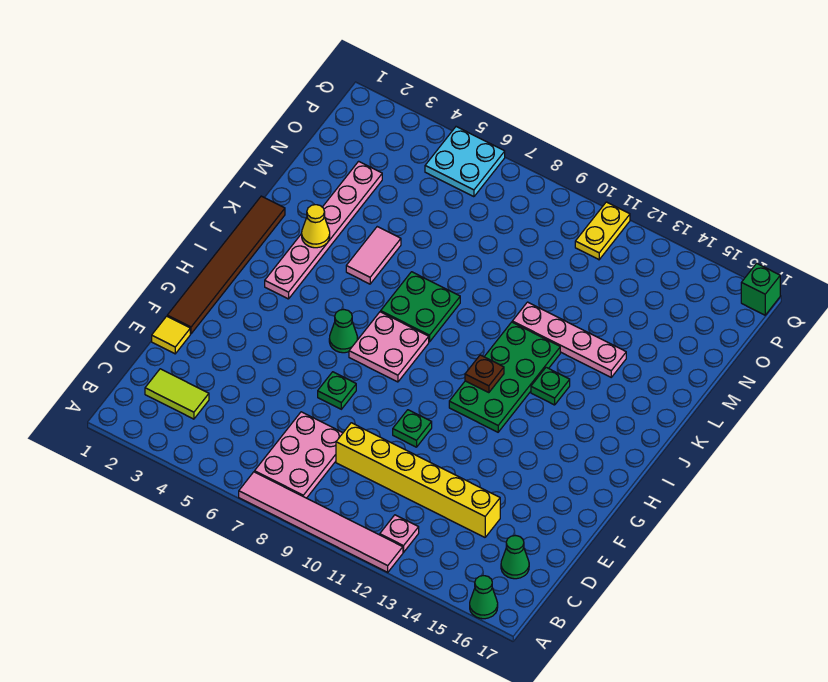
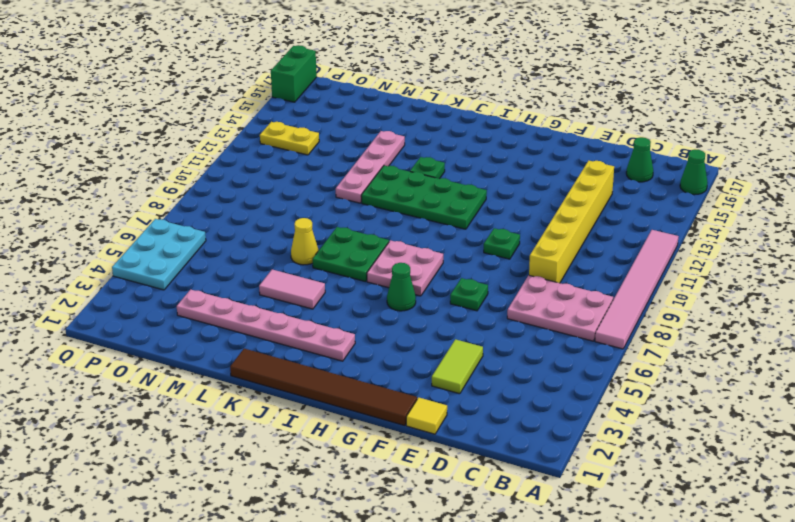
pink 1x1 plate [380,515,419,552] -> none
lime 1x2 tile [145,369,209,419] -> lime 1x2 tile moved to [432,339,483,394]
brown 1x1 plate [465,355,504,393] -> none
yellow 1x1 cone [302,205,330,248] -> yellow 1x1 cone moved to [291,218,319,265]
cyan 2x2 plate [425,127,505,197] -> cyan 2x3 plate [112,219,206,290]
yellow 1x2 plate [575,202,630,260] -> yellow 1x2 plate moved to [260,122,319,155]
green 1x1 brick [741,263,780,315] -> green 1x2 brick [271,45,317,102]

